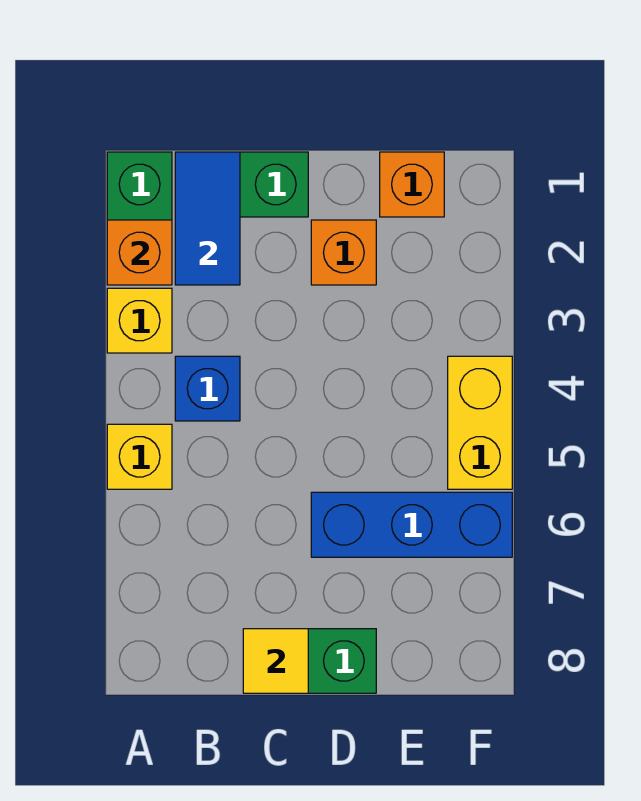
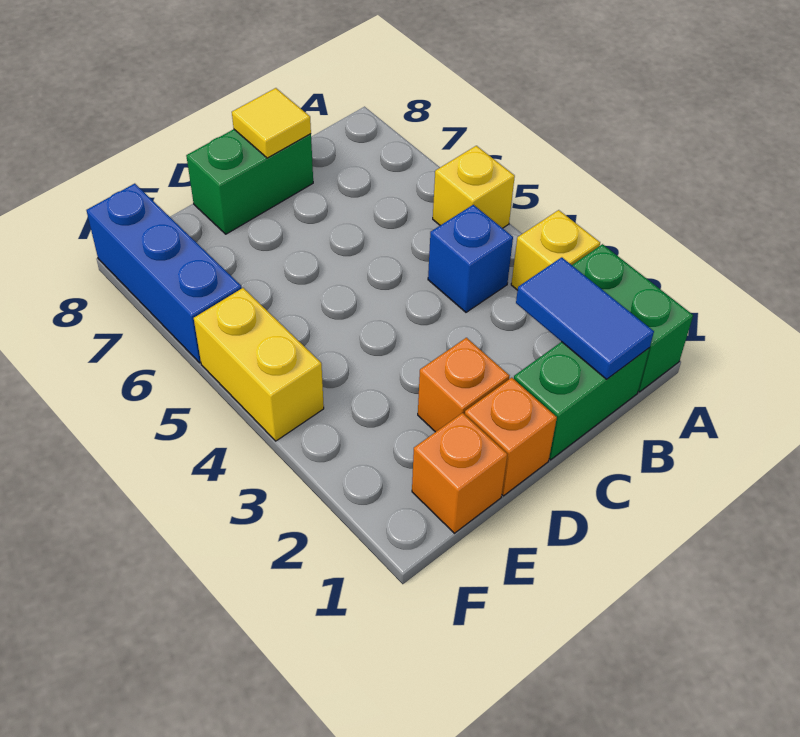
orange 1x1 brick [107,220,172,285] -> orange 1x1 brick moved to [465,378,557,496]
blue 1x3 brick [311,492,512,557] -> blue 1x3 brick turned to [86,184,242,363]

